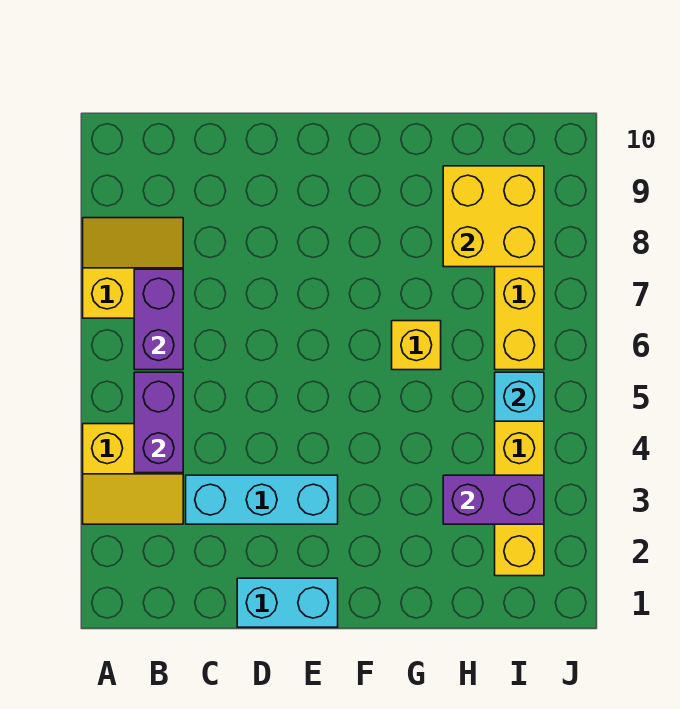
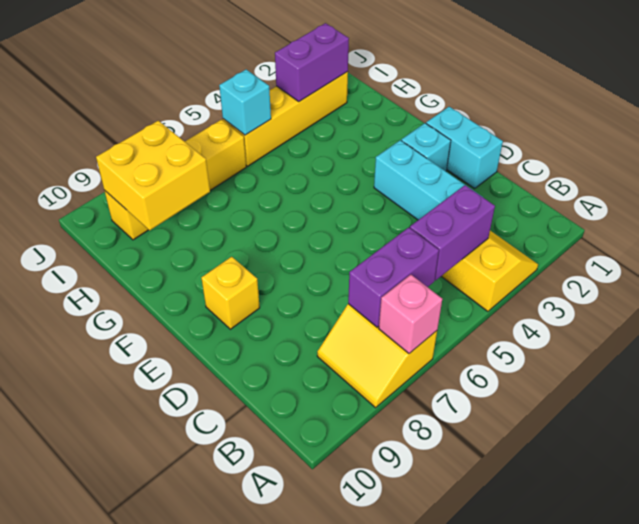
none -> pink 1x1 brick [379,275,442,354]
none -> cyan 1x1 brick [401,123,451,171]
yellow 1x1 brick [392,321,441,370] -> yellow 1x1 brick moved to [202,257,260,329]
purple 1x2 brick [443,475,544,524] -> purple 1x2 brick turned to [275,23,349,102]

